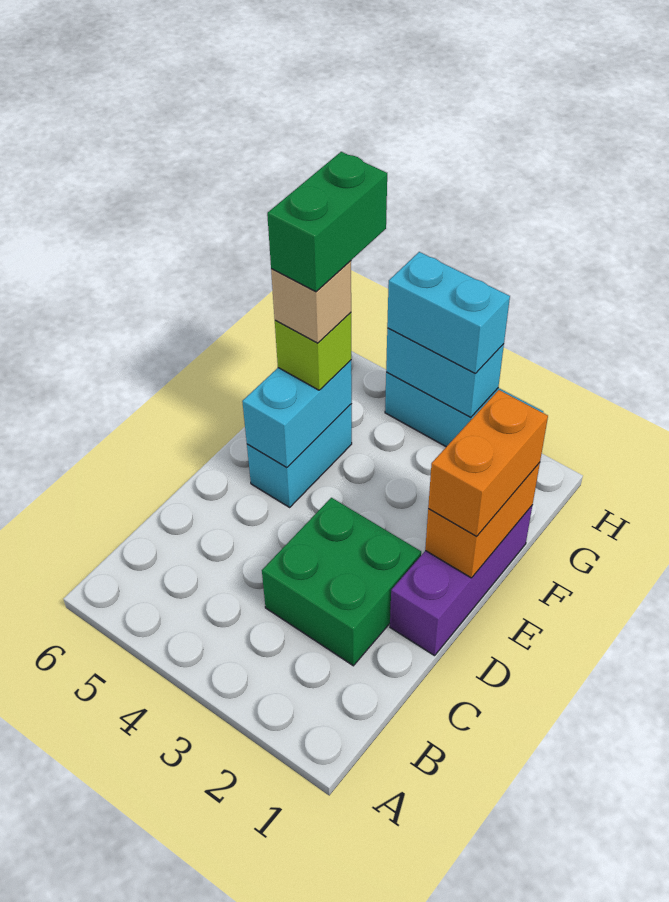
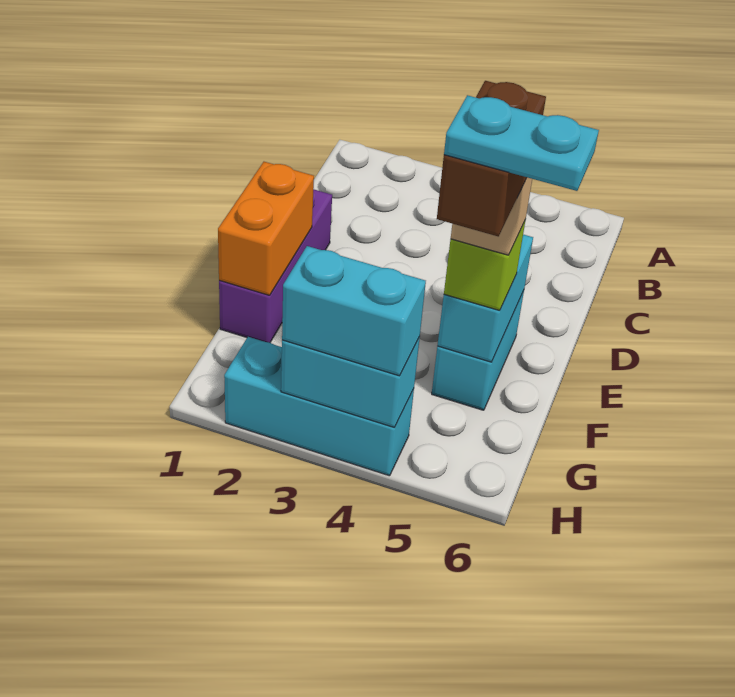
green 2x2 brick [262,498,421,666] -> none
orange 1x2 brick [428,390,548,537] -> none
green 1x2 brick [267,152,387,292] -> brown 1x2 brick [437,81,546,236]
none -> cyan 1x2 plate [444,95,599,191]

